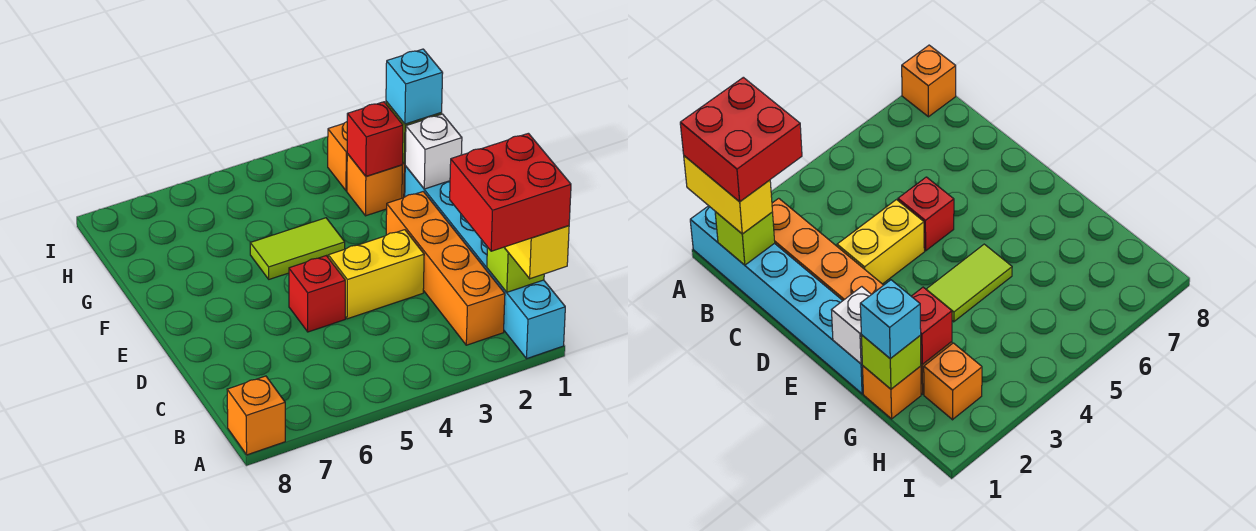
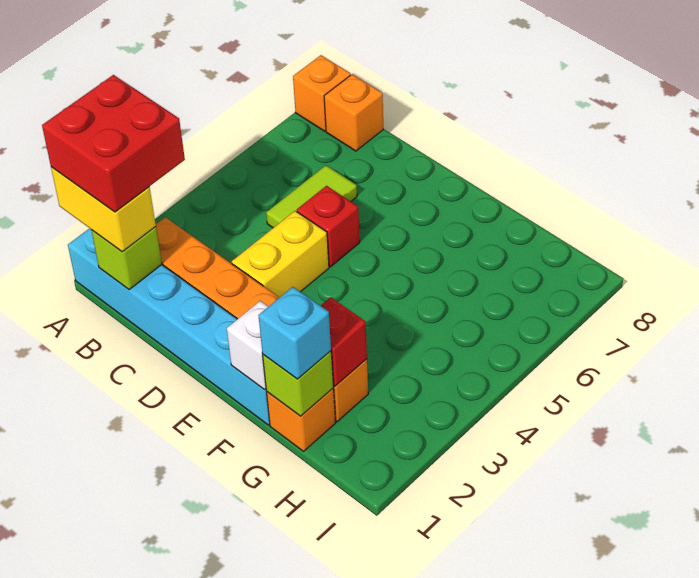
lime 1x2 tile [250,218,345,279] -> lime 1x2 tile moved to [266,165,357,228]
orange 1x1 brick [328,122,347,191] -> orange 1x1 brick moved to [324,74,383,151]

